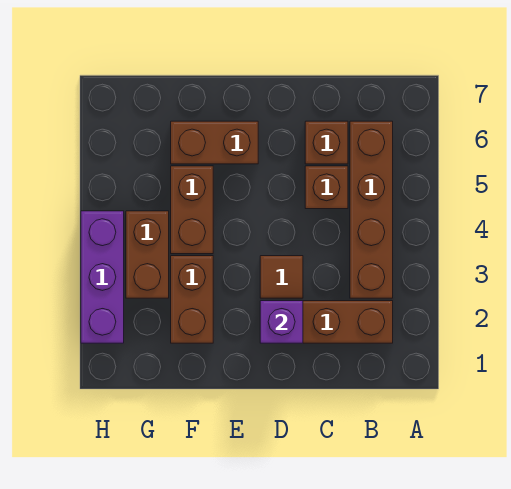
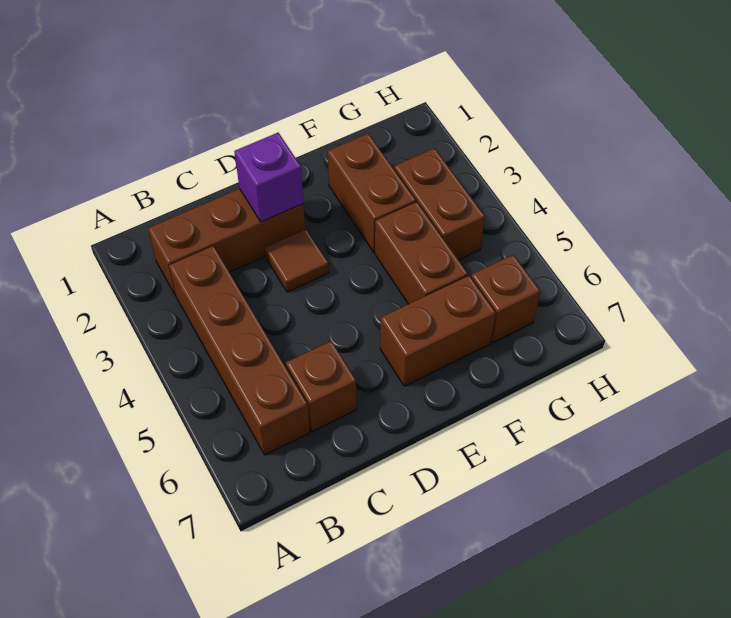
brown 1x1 brick [305,166,348,209] -> brown 1x1 brick moved to [471,255,540,343]
purple 1x3 brick [81,211,124,343] -> none

